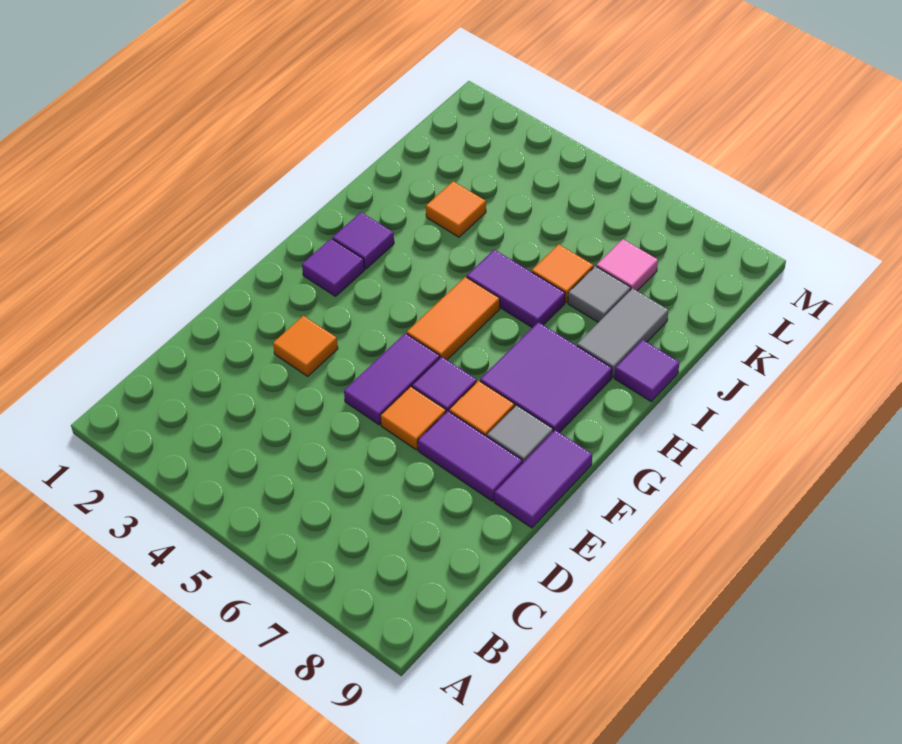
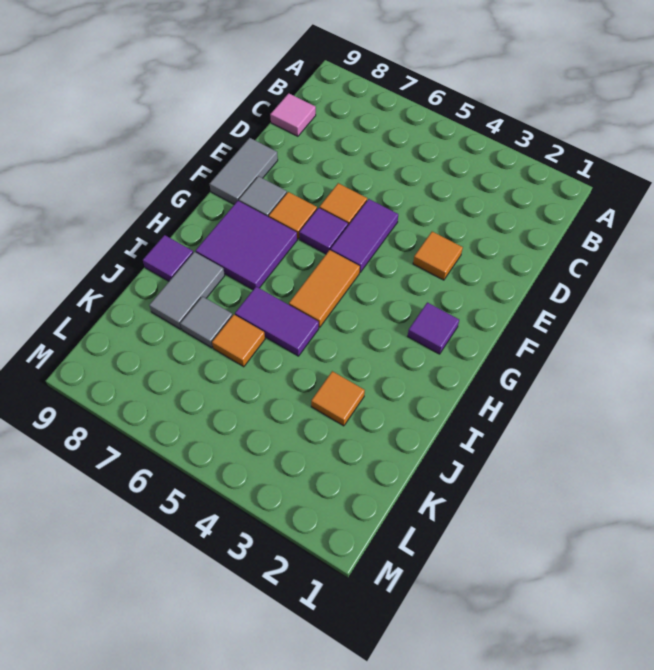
purple 1x2 tile [418,411,522,501] -> none
purple 1x2 tile [495,430,592,528] -> grey 1x2 tile [210,138,278,204]
purple 1x1 tile [333,212,394,269] -> none
pink 1x1 tile [596,239,658,291] -> pink 1x1 tile moved to [270,93,316,136]

